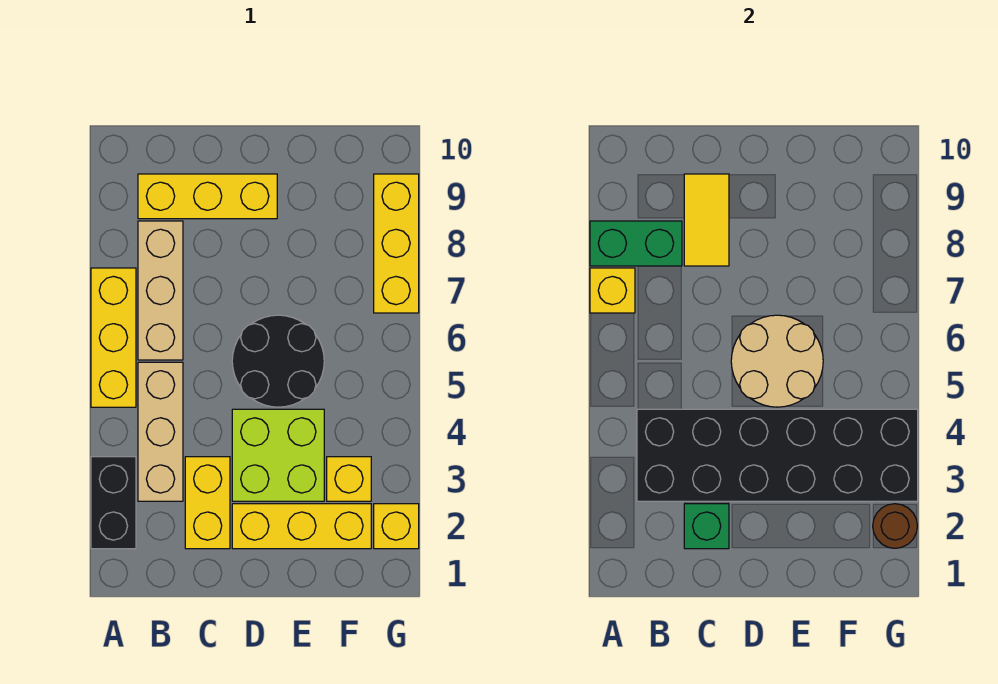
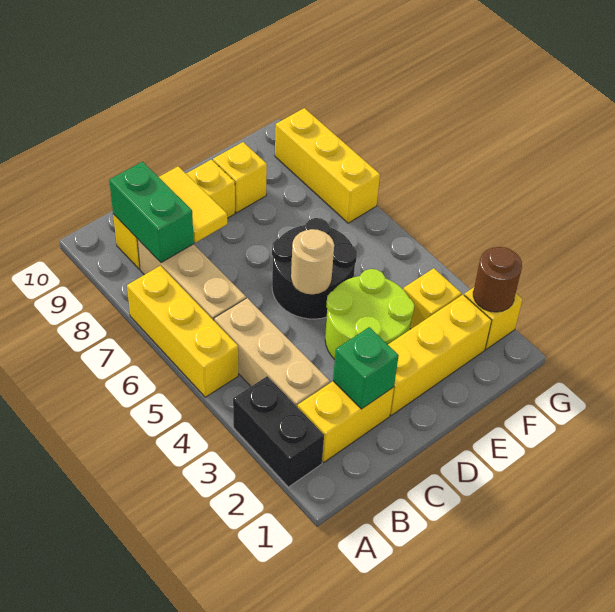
yellow 1x1 brick [590,268,635,313] -> yellow 1x1 brick moved to [213,142,267,213]
green 1x2 brick [590,221,682,266] -> green 1x2 brick turned to [109,162,194,263]
black 2x6 brick [637,409,918,501] -> none
yellow 1x2 brick [185,457,230,549] -> yellow 1x2 brick turned to [298,381,394,462]
lime 2x2 brick [232,409,324,501] -> lime 2x2 round brick [325,269,414,360]
tan 2x2 round brick [731,315,823,407] -> tan 1x1 round brick [291,229,334,294]

